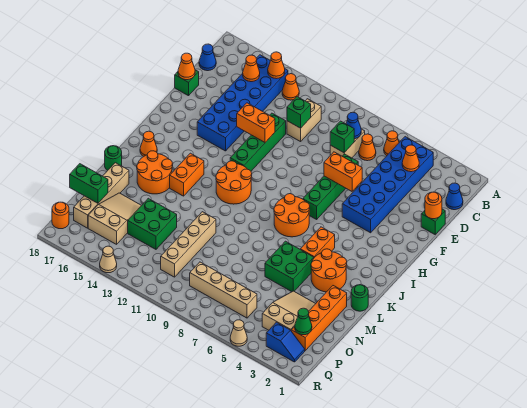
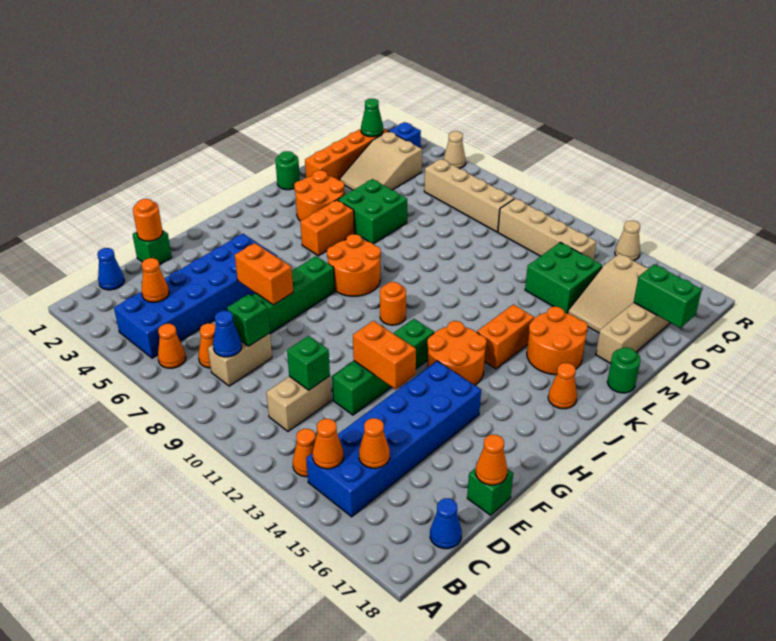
orange 2x2 round brick [216,161,252,204] -> orange 2x2 round brick moved to [427,321,487,385]
tan 1x4 brick [161,212,216,277] -> tan 1x4 brick turned to [498,199,596,260]
orange 1x1 round brick [52,202,69,229] -> orange 1x1 round brick moved to [380,282,406,325]

